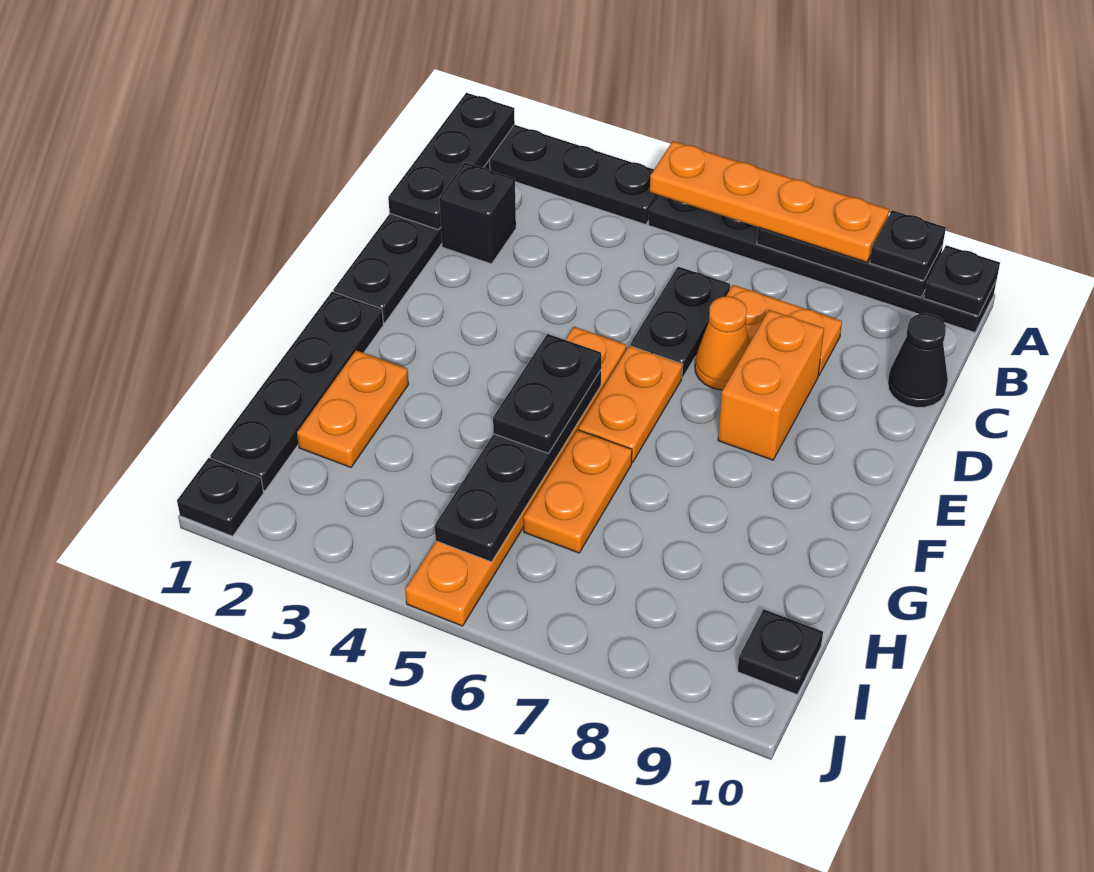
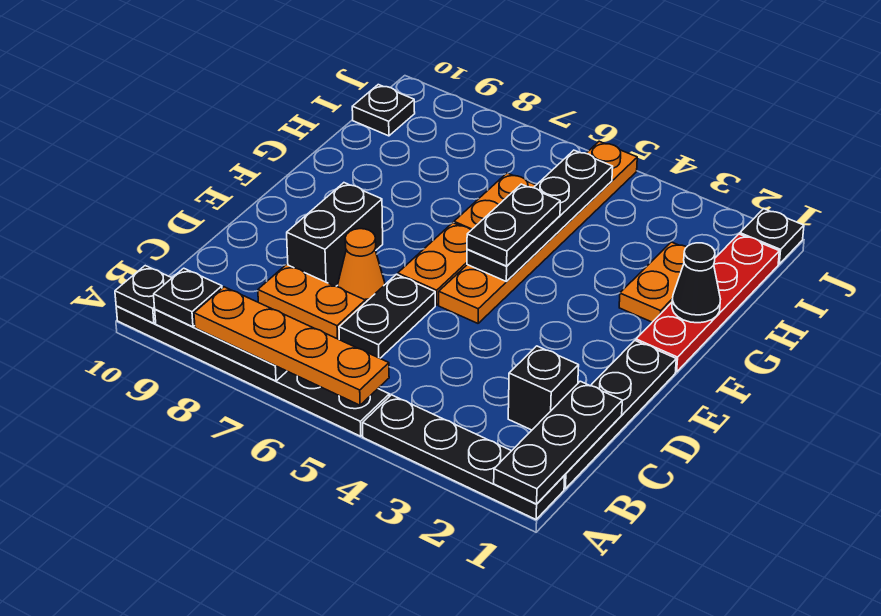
black 1x1 cone [888,313,948,407] -> black 1x1 cone moved to [672,243,720,323]
orange 1x2 brick [718,310,824,460] -> black 1x2 brick [287,183,383,286]
black 1x4 plate [210,292,383,491] -> red 1x4 plate [636,234,779,372]

